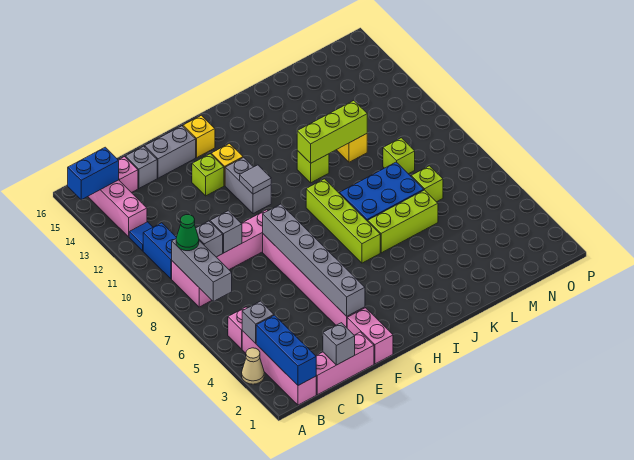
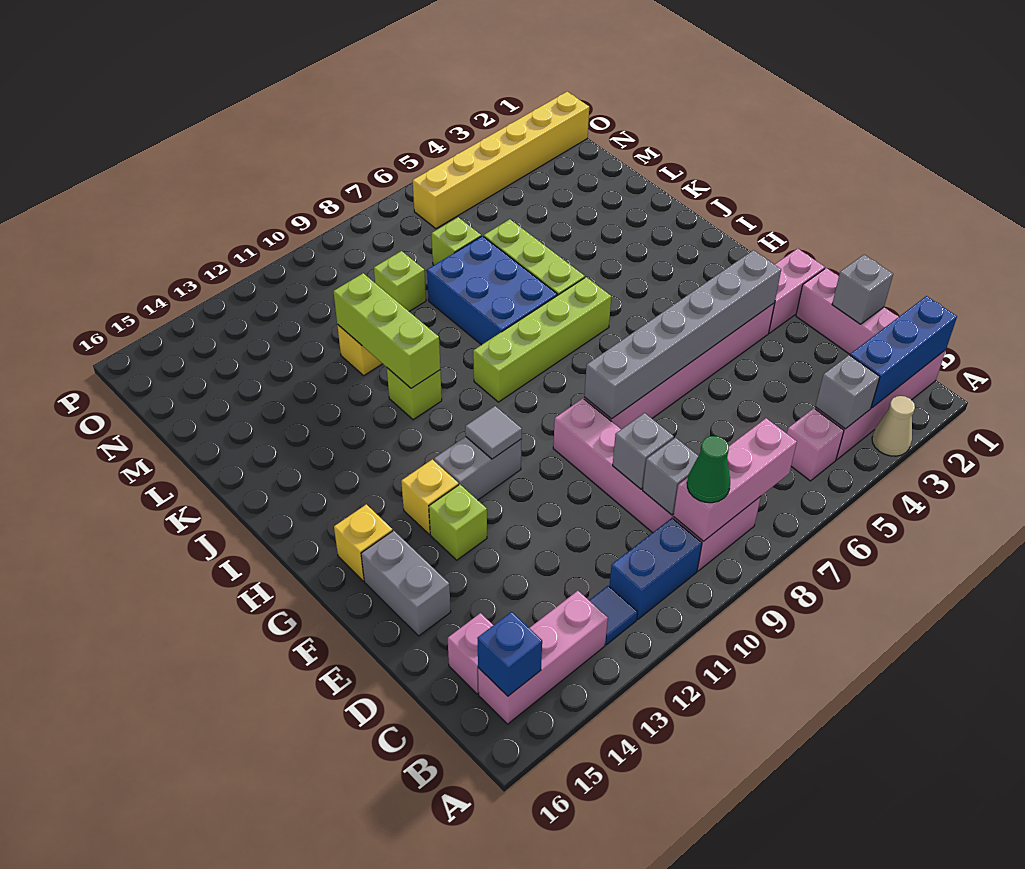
blue 1x2 brick [68,147,119,200] -> blue 1x1 brick [477,612,542,696]
grey 1x3 brick [172,239,232,302] -> pink 1x3 brick [674,418,797,541]
grey 1x1 brick [125,146,157,188] -> none
none -> yellow 1x6 brick [413,92,589,229]

